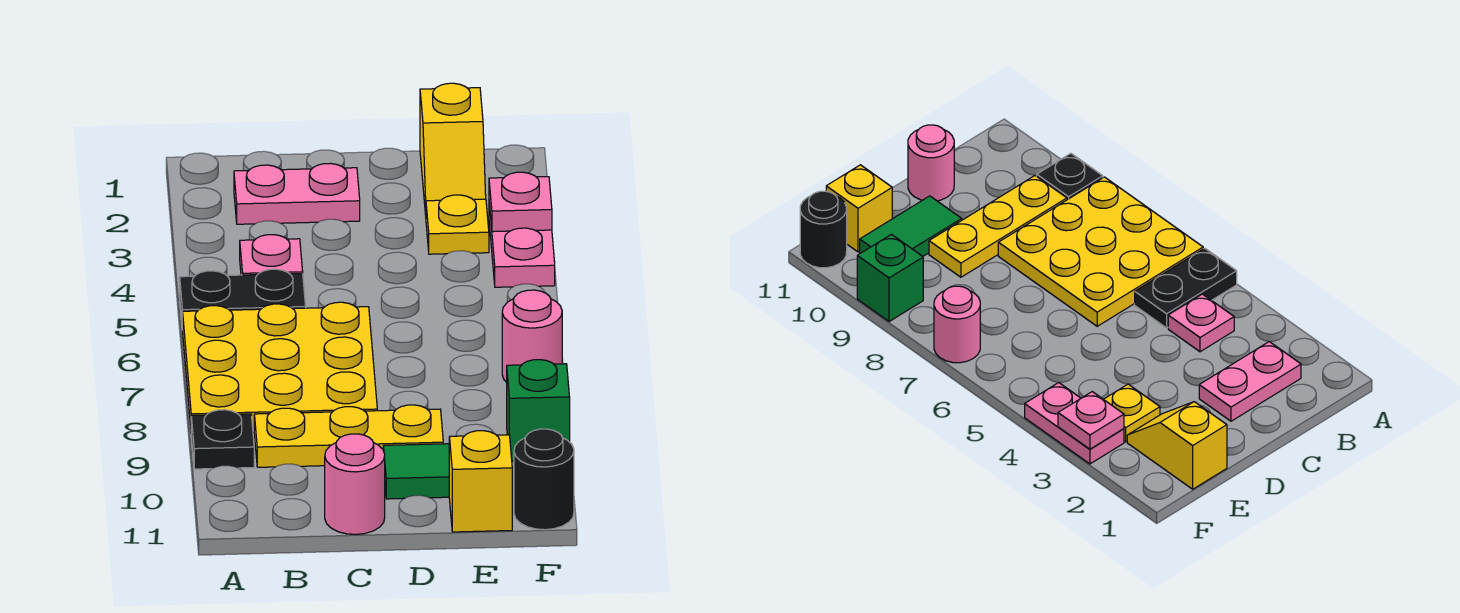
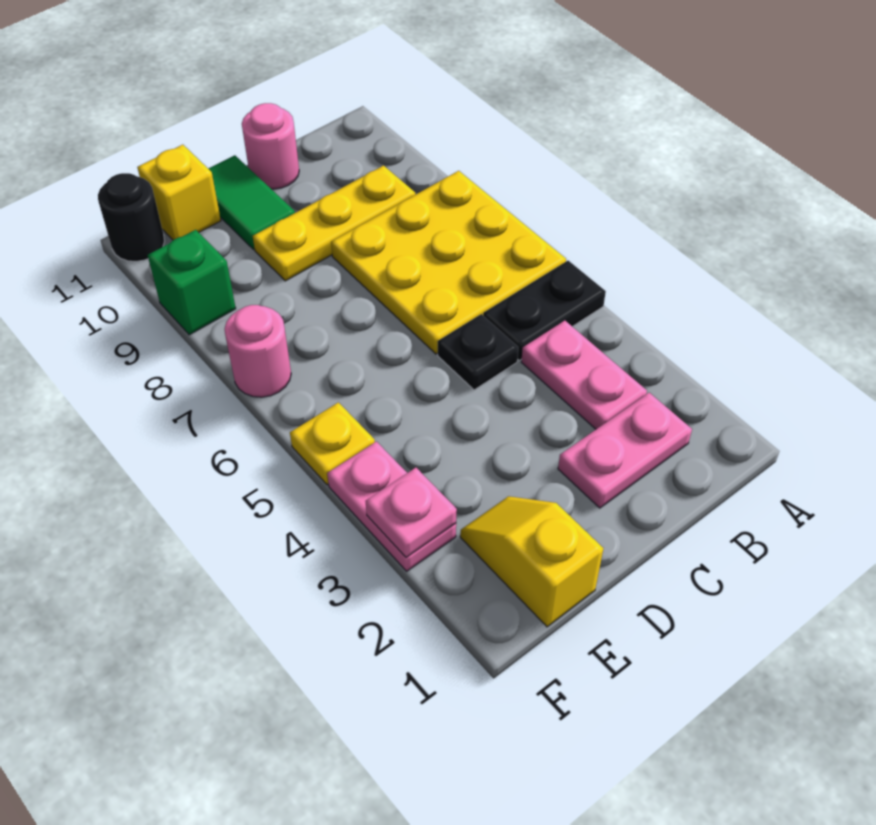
black 1x1 plate [191,410,254,469] -> black 1x1 plate moved to [438,314,518,390]
pink 1x1 plate [240,235,303,275] -> pink 1x2 plate [521,321,647,429]
green 1x2 tile [383,444,449,499] -> green 1x2 tile turned to [208,155,295,249]
yellow 1x1 plate [426,195,489,254] -> yellow 1x1 plate moved to [290,402,375,485]

